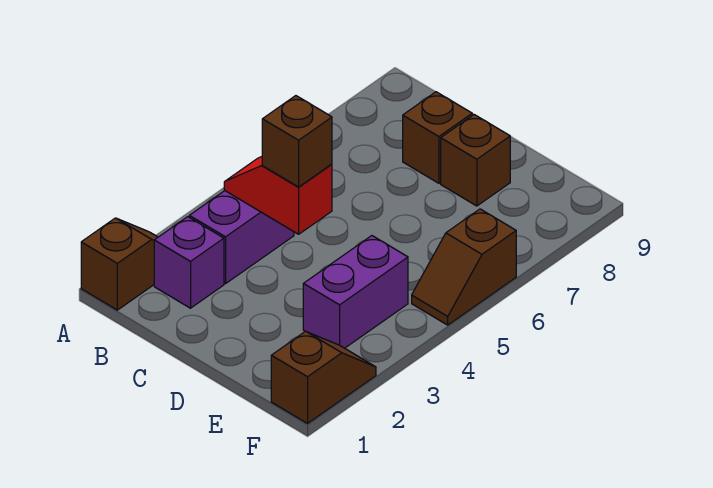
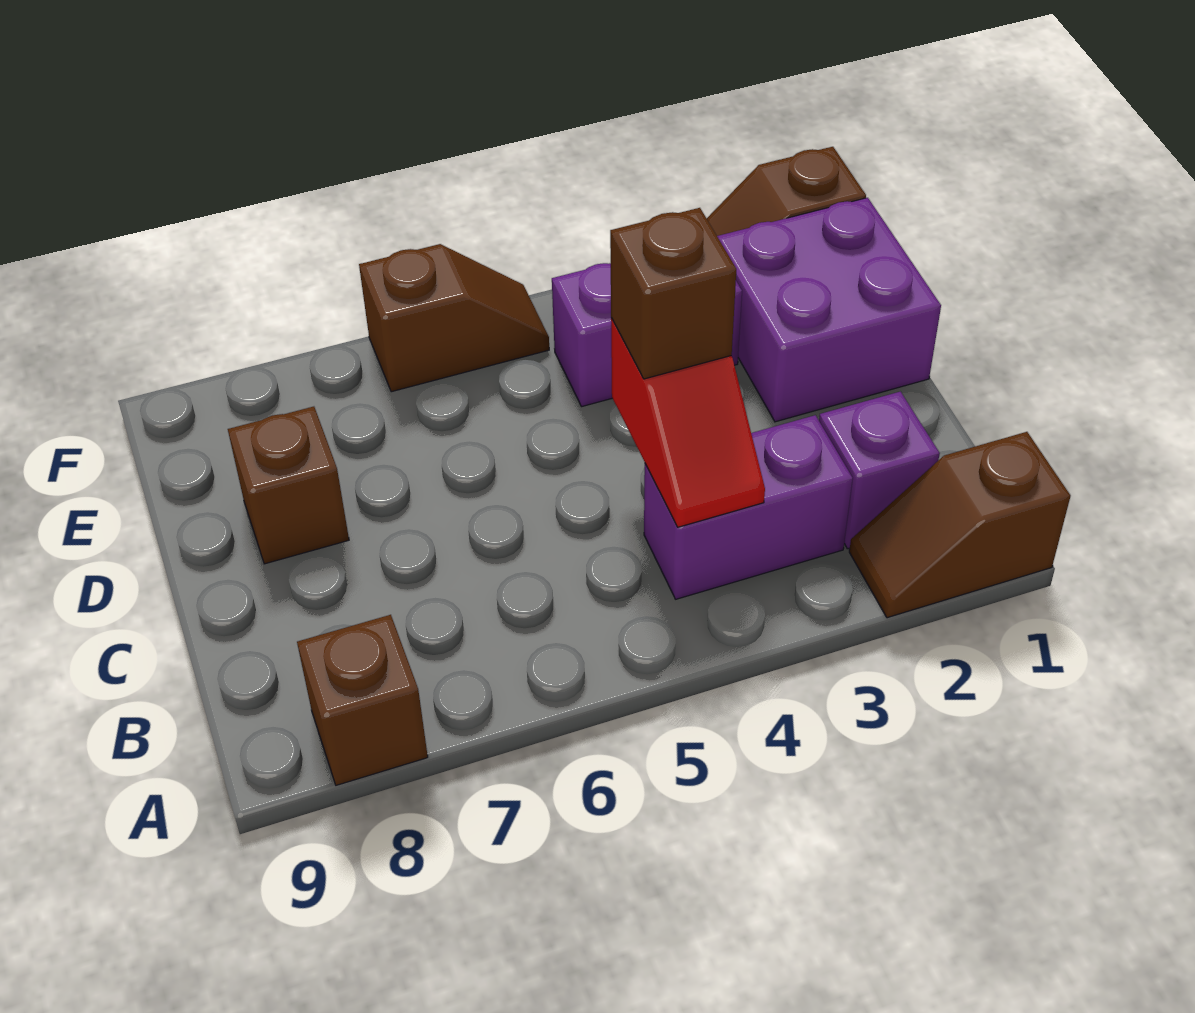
brown 1x1 brick [403,92,472,183] -> brown 1x1 brick moved to [297,615,428,785]
none -> purple 2x2 brick [717,198,941,422]

